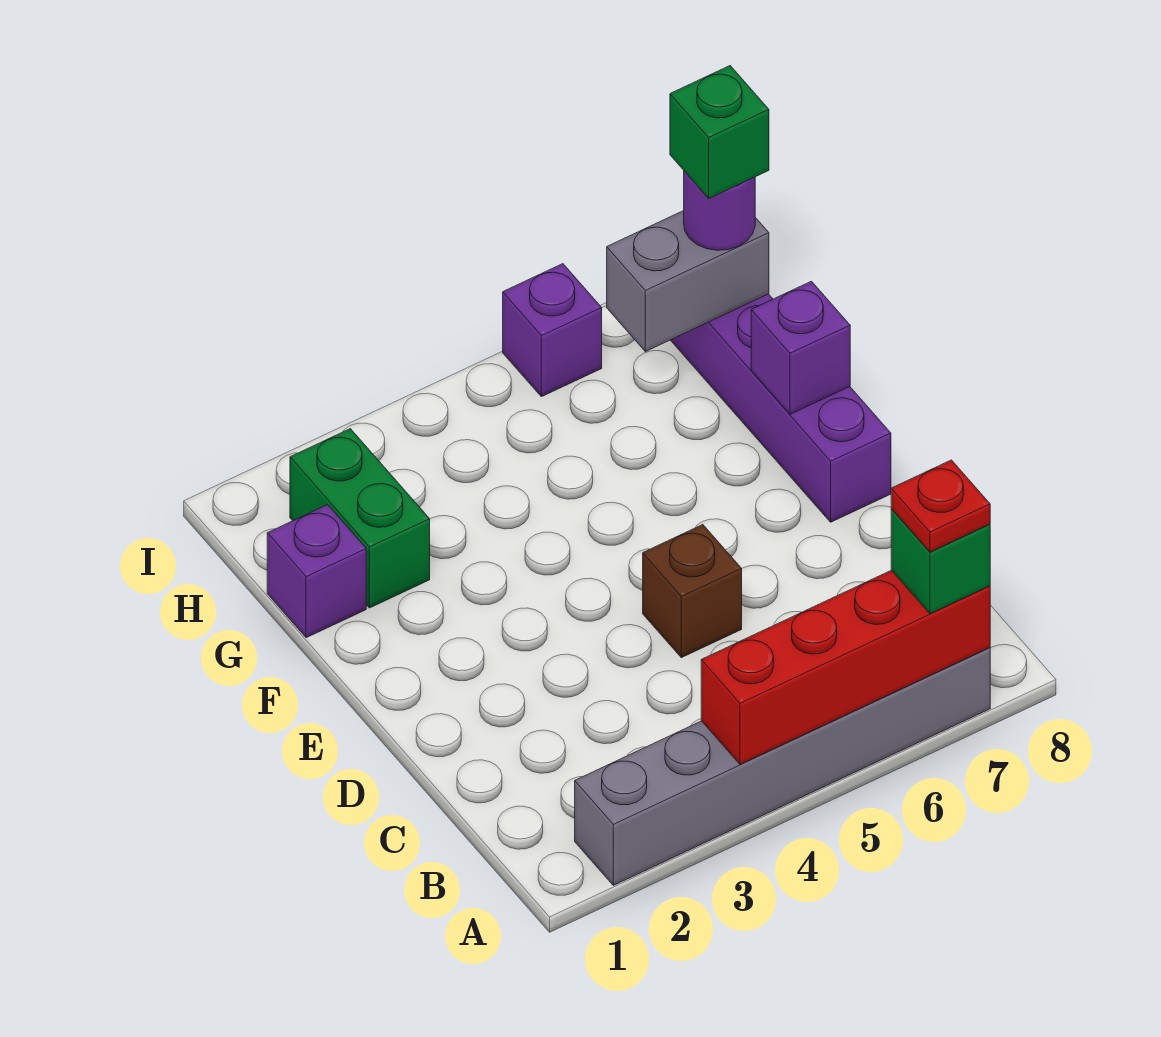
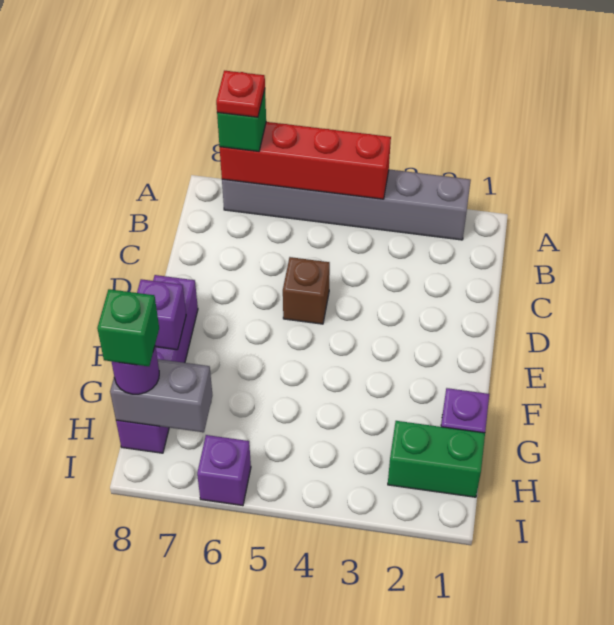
green 1x2 brick [290,429,430,608] -> green 1x2 brick turned to [388,421,485,497]

